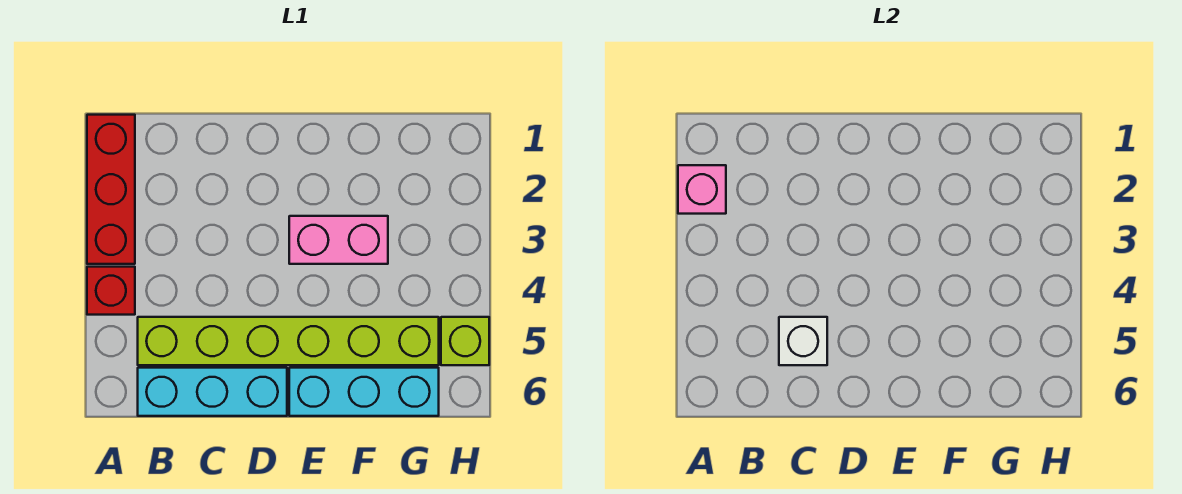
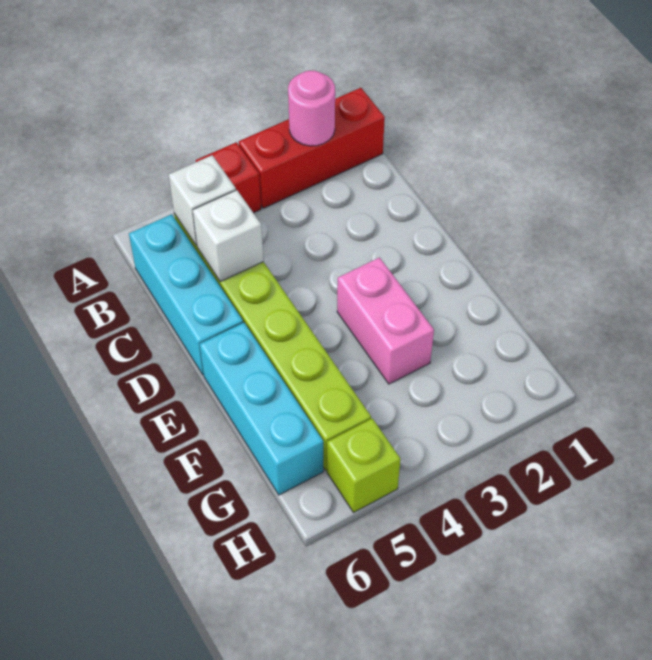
pink 1x1 brick [678,165,726,214] -> pink 1x1 round brick [288,71,335,146]
none -> white 1x1 brick [169,155,236,246]

